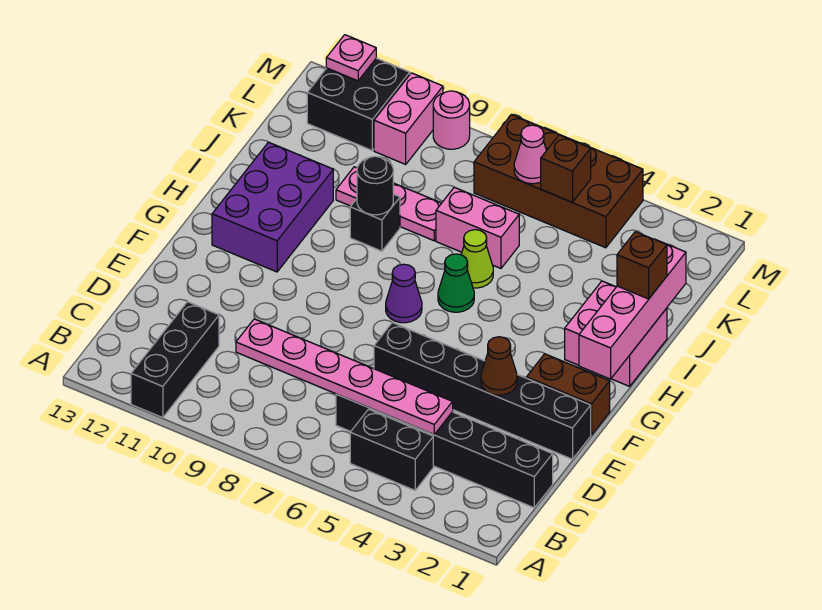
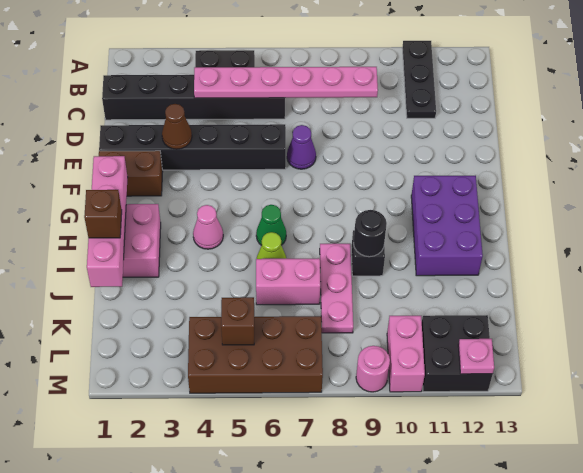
black 1x3 brick [131,302,219,418] -> black 1x3 plate [402,41,436,118]
purple 1x1 cone [386,264,422,323] -> purple 1x1 cone moved to [287,125,316,169]
pink 1x3 plate [336,167,441,241] -> pink 1x3 plate turned to [320,244,353,333]
pink 1x1 cone [514,125,546,184] -> pink 1x1 cone moved to [193,205,223,249]

